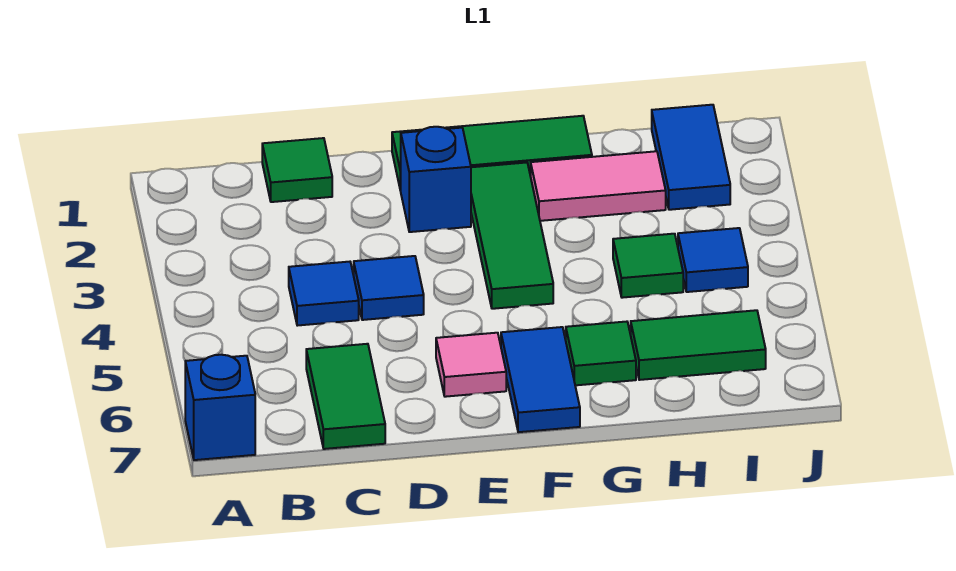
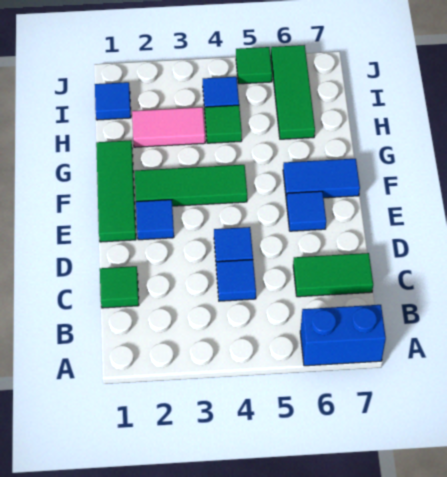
blue 1x1 brick [185,355,255,460] -> blue 1x2 brick [300,305,386,366]
blue 1x1 brick [400,127,471,232] -> blue 1x1 tile [136,200,174,240]
pink 1x1 tile [436,333,506,397] -> blue 1x1 tile [286,191,326,231]
pink 1x2 tile [531,151,666,221] -> pink 1x2 tile turned to [132,107,205,147]
green 1x1 tile [566,322,636,385] -> green 1x1 tile moved to [236,47,272,84]
green 1x2 tile [631,310,766,380] -> green 1x3 tile [271,45,315,139]
blue 1x2 tile [652,105,730,210] -> blue 1x1 tile [95,82,131,120]

